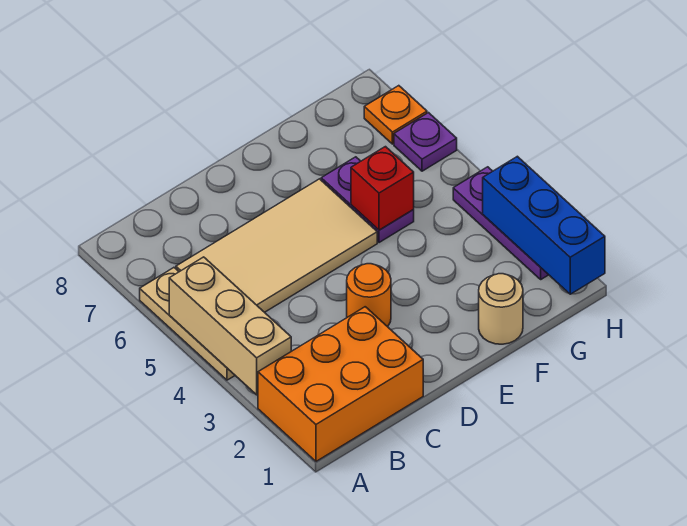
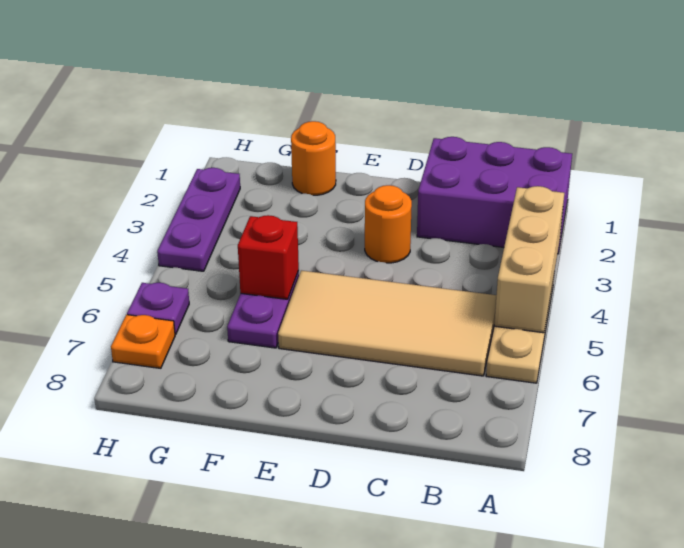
orange 2x3 brick [258,307,423,461] -> purple 2x3 brick [417,137,572,254]
tan 1x1 round brick [479,274,523,344] -> orange 1x1 round brick [291,121,336,195]
blue 1x3 brick [483,156,605,294] -> none

